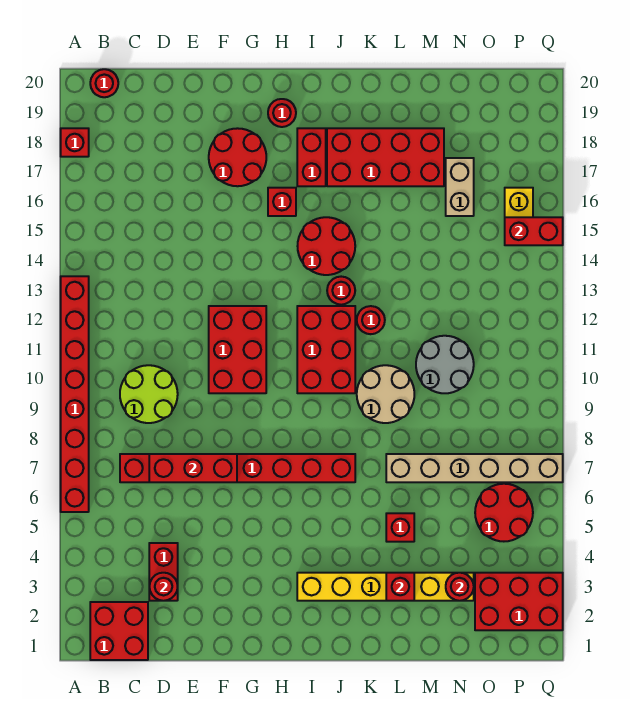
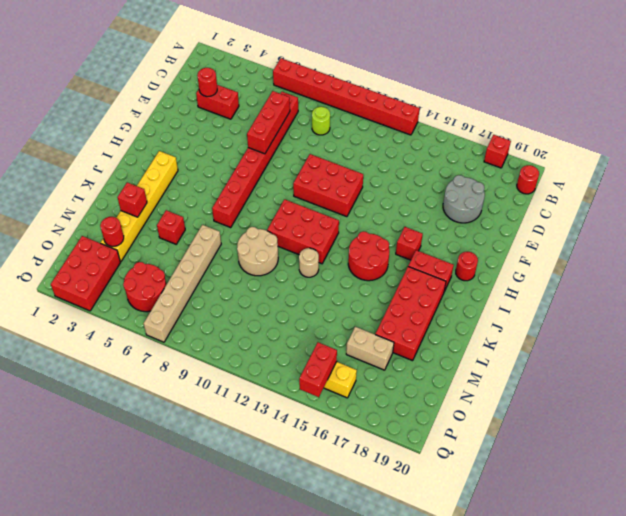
red 2x2 brick [90,602,148,660] -> none
lime 2x2 round brick [120,365,178,423] -> lime 1x1 round brick [312,107,330,135]
red 2x2 round brick [209,128,266,186] -> none
red 1x1 round brick [327,277,355,305] -> none
red 1x1 round brick [357,306,385,334] -> tan 1x1 round brick [299,248,319,277]
grey 2x2 round brick [416,336,474,393] -> grey 2x2 round brick moved to [443,175,485,223]

